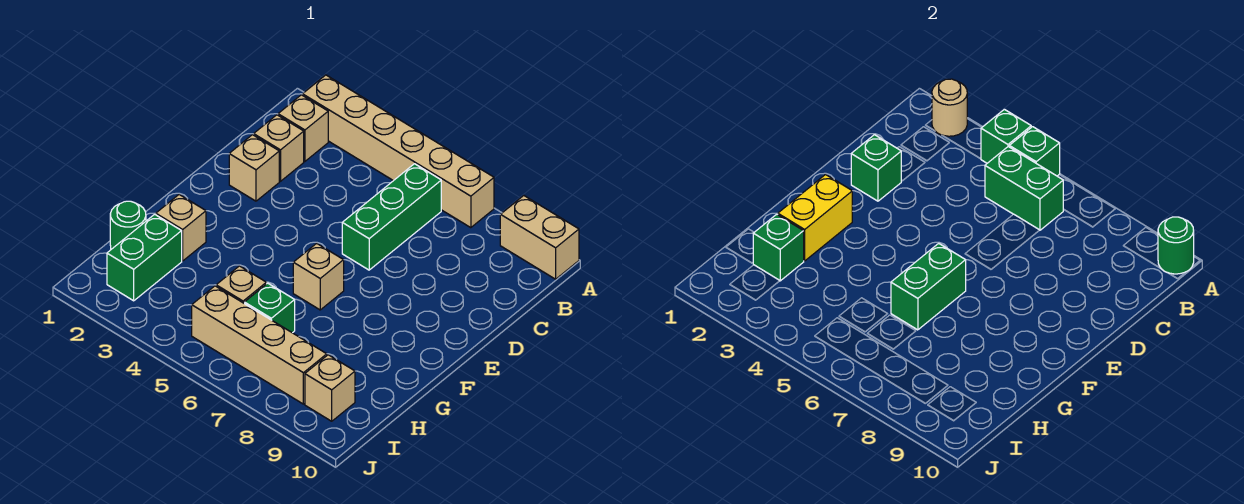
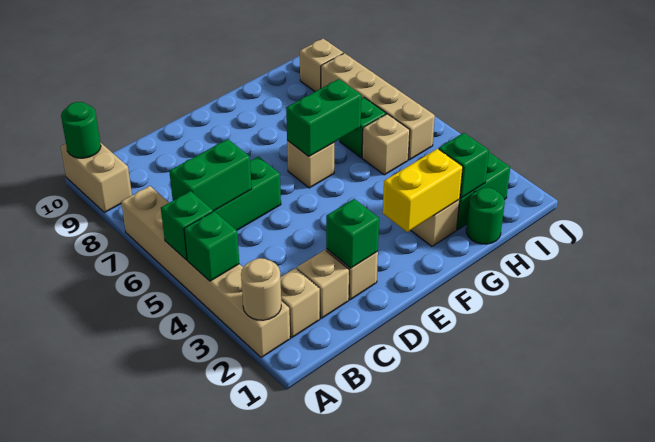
green 1x2 brick [985,147,1063,230] -> green 1x2 brick turned to [169,139,252,211]

